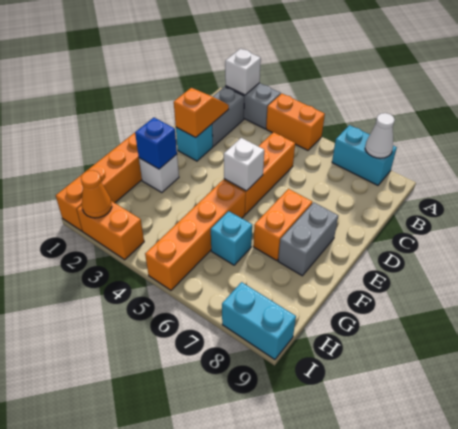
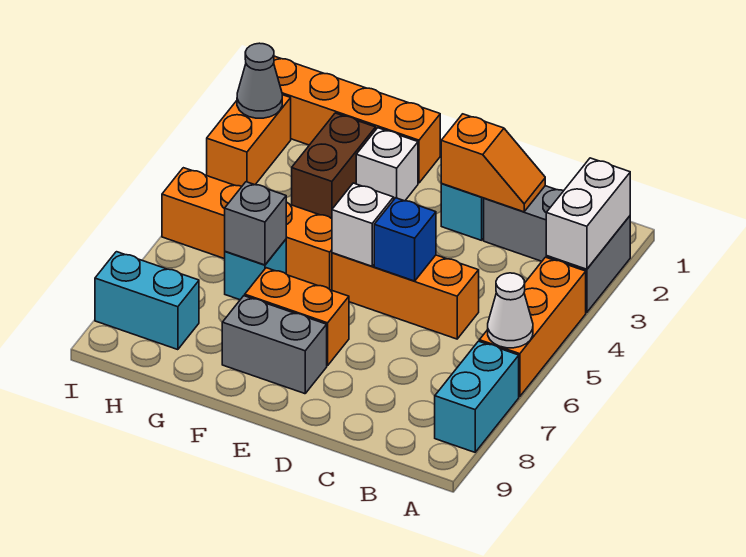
white 1x1 brick [225,49,261,95] -> white 1x2 brick [546,158,630,269]
orange 1x2 brick [266,94,325,150] -> orange 1x3 brick [479,257,586,397]
white 1x1 cone [365,113,395,158] -> white 1x1 cone moved to [488,273,533,348]
blue 1x1 brick [135,118,177,169] -> blue 1x1 brick moved to [374,198,436,281]
none -> brown 1x2 brick [292,113,376,219]
none -> grey 1x1 brick [225,182,286,265]
orange 1x1 cone [81,170,112,218] -> grey 1x1 cone [237,43,282,118]
cyan 1x2 brick [222,282,296,360] -> cyan 1x2 brick turned to [95,252,199,350]

